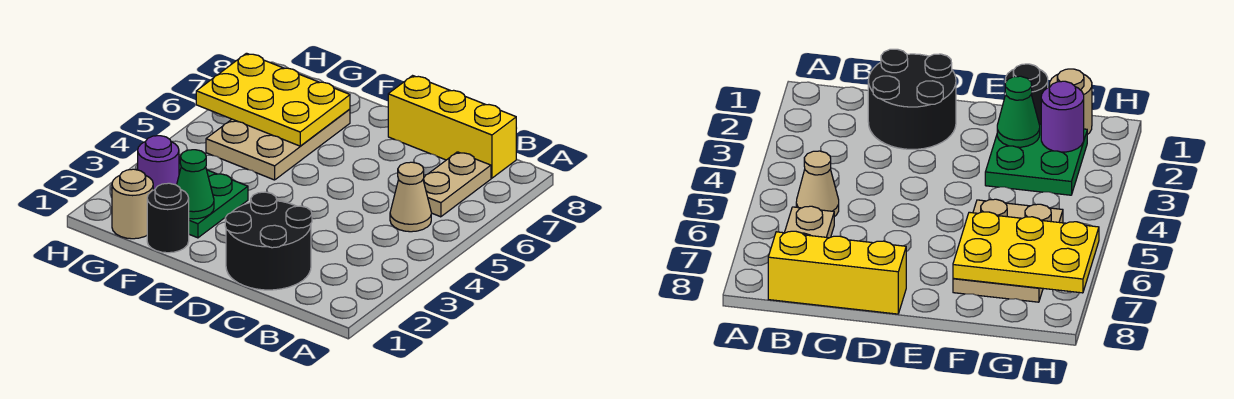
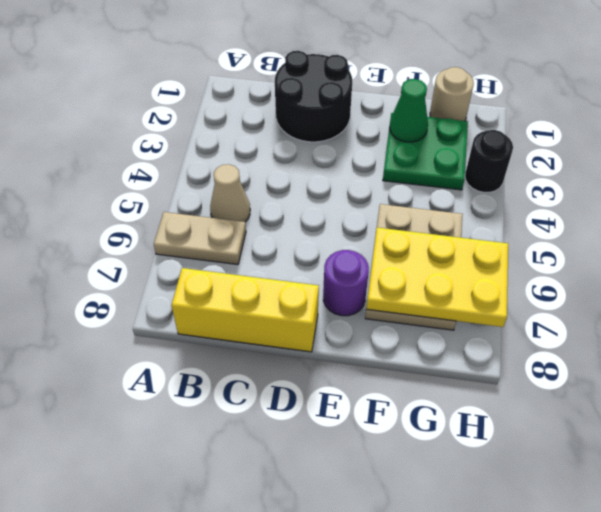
tan 1x2 plate [423,152,491,217] -> tan 1x2 plate turned to [154,212,246,265]
black 1x1 round brick [147,183,189,253] -> black 1x1 round brick moved to [465,130,513,192]
purple 1x1 round brick [138,136,179,190] -> purple 1x1 round brick moved to [323,250,369,316]

